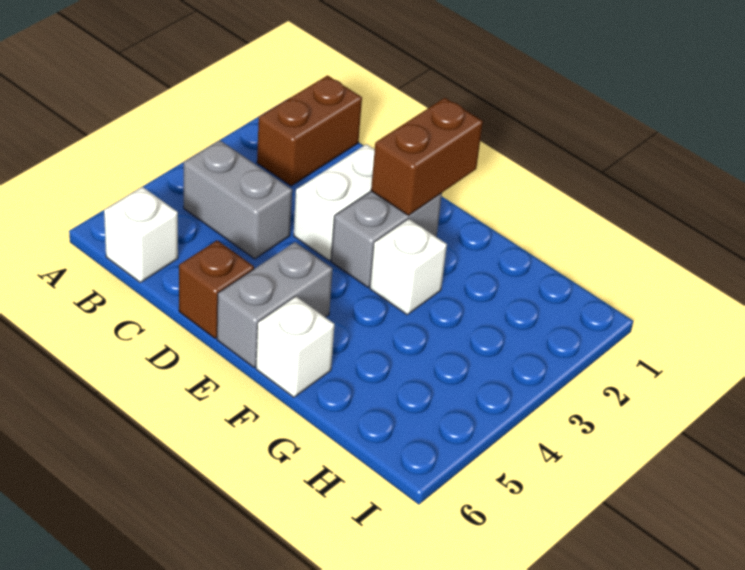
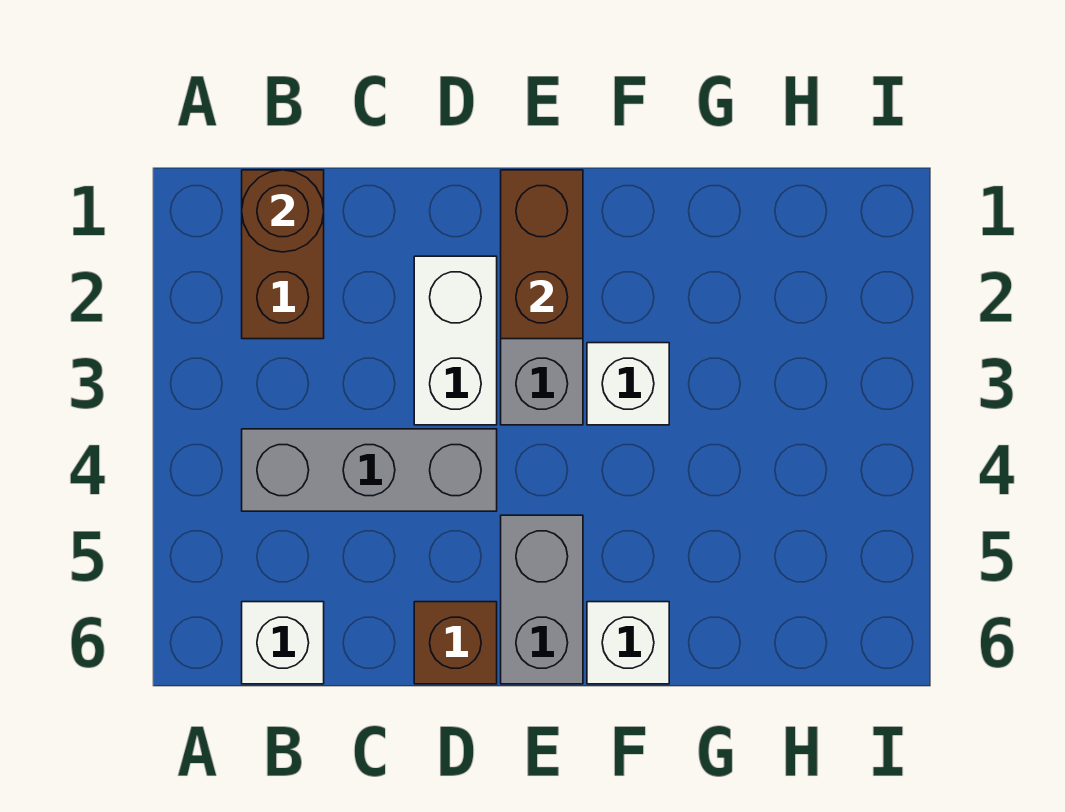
none -> brown 1x1 round brick [242,170,324,252]
grey 1x2 brick [184,141,292,259] -> grey 1x3 brick [242,429,497,511]

